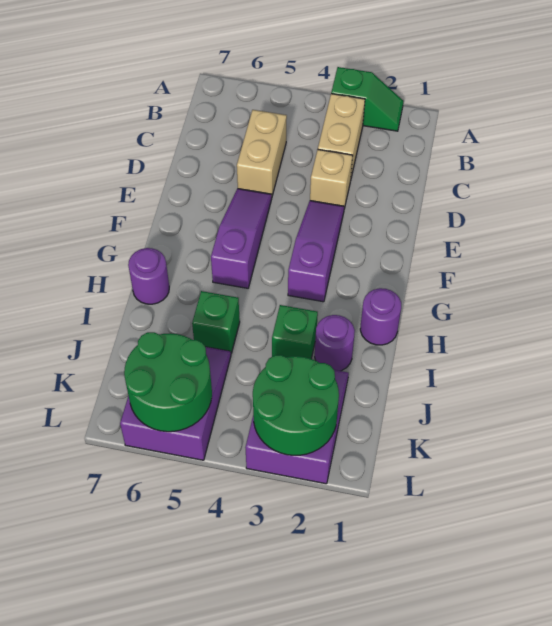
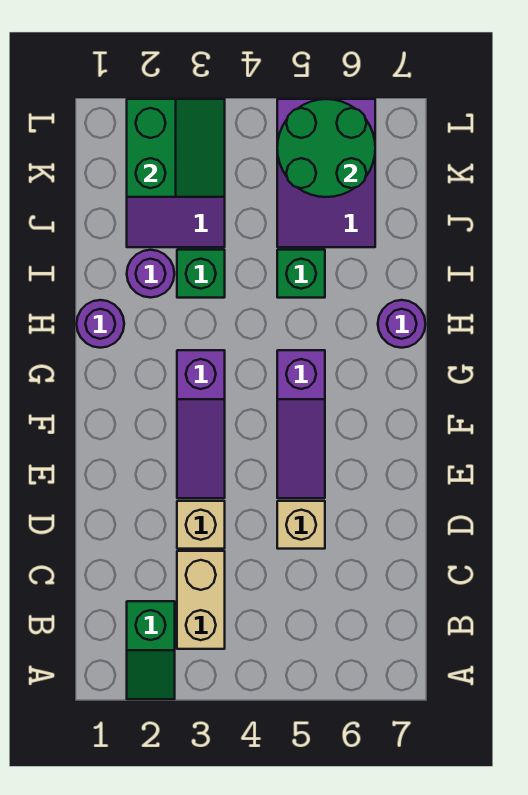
green 1x2 slope [331,67,403,131] -> green 1x2 slope turned to [127,601,175,699]
tan 1x2 brick [237,110,287,196] -> tan 1x1 brick [277,501,325,549]
green 2x2 round brick [253,355,339,455] -> green 2x2 slope [127,99,225,197]

